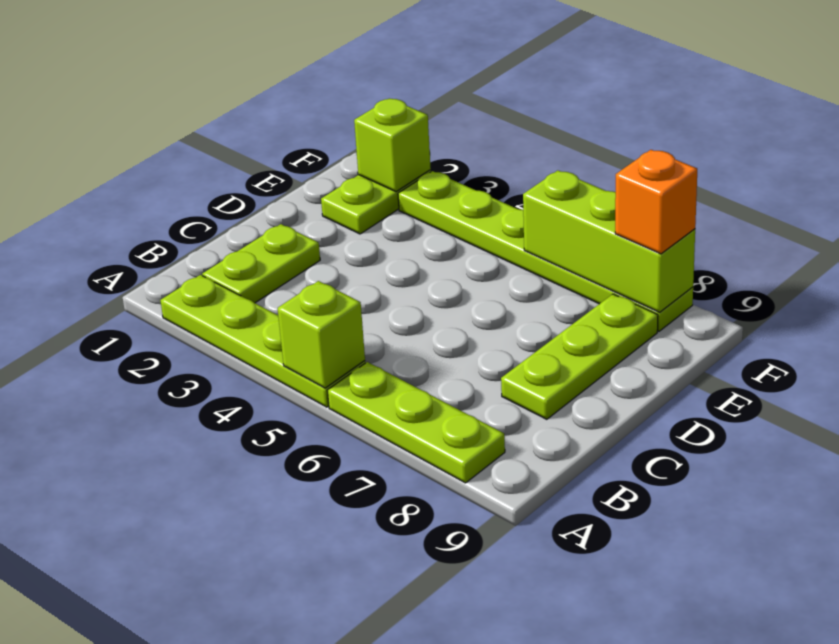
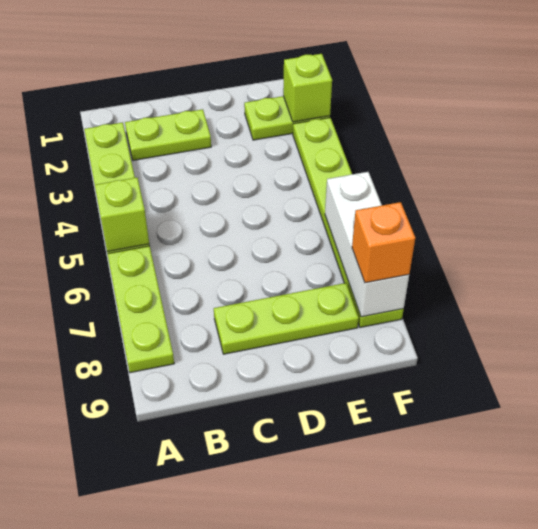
lime 1x3 brick [523,170,695,312] -> white 1x3 brick [325,172,409,317]

